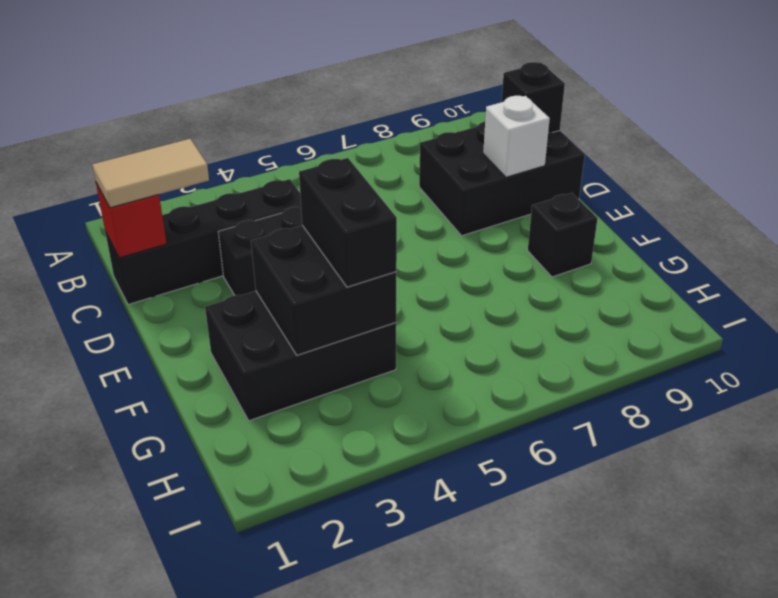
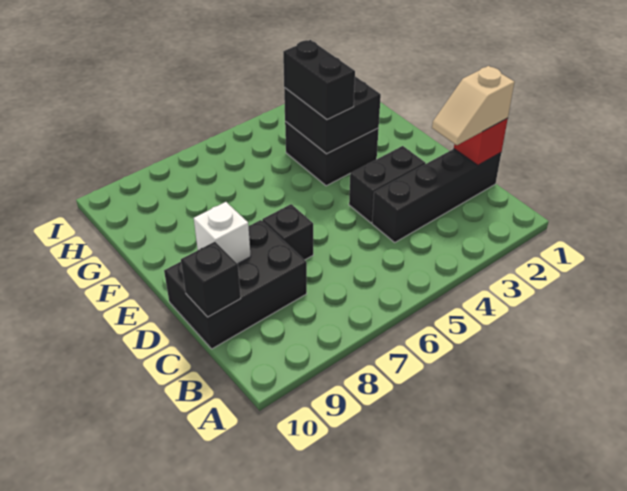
tan 1x2 tile [92,139,209,208] -> tan 1x2 slope [432,66,515,145]
black 2x3 brick [205,291,396,421] -> black 2x2 brick [285,122,379,186]
black 1x1 brick [528,193,598,277] -> black 1x1 brick moved to [262,204,313,260]

